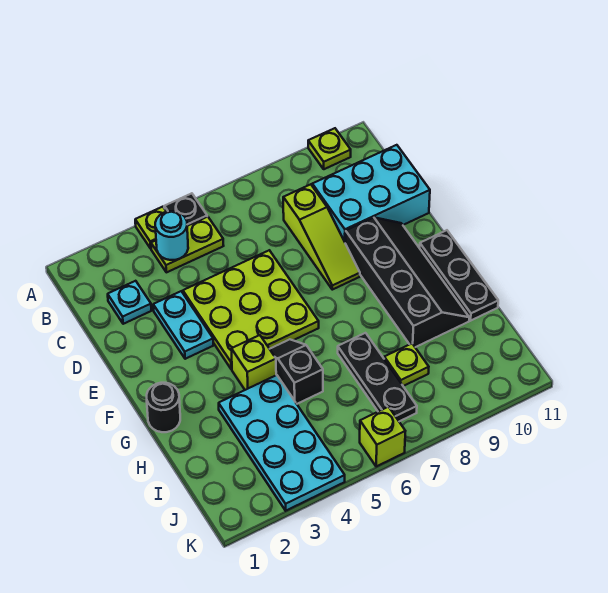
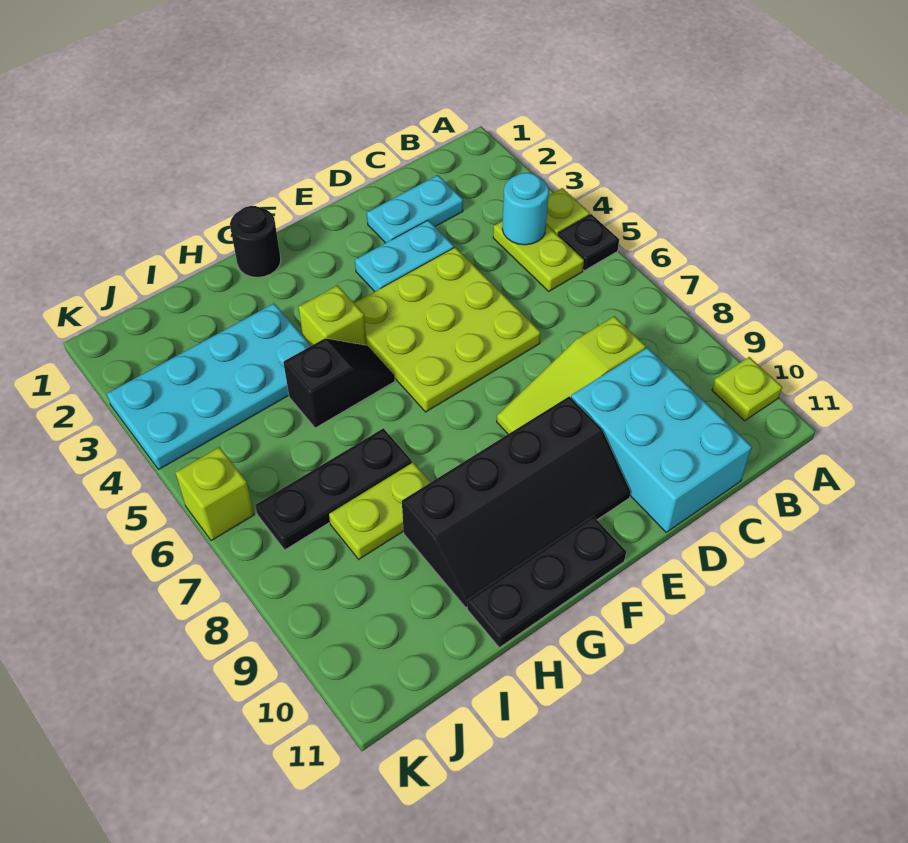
cyan 1x1 plate [108,281,151,324] -> cyan 1x2 plate [367,175,463,243]
lime 1x1 plate [384,344,429,386] -> lime 1x2 plate [329,463,431,559]

